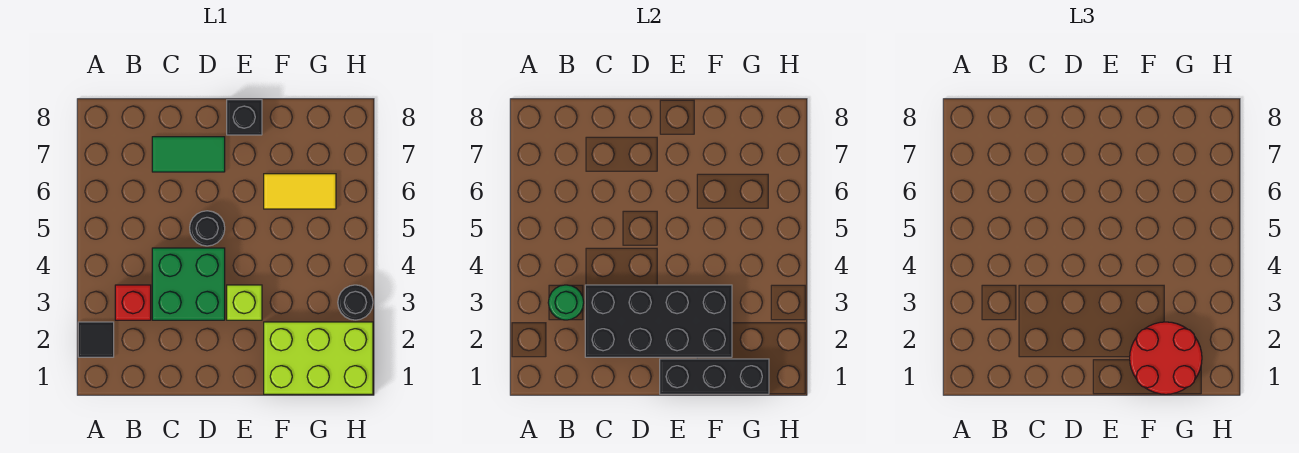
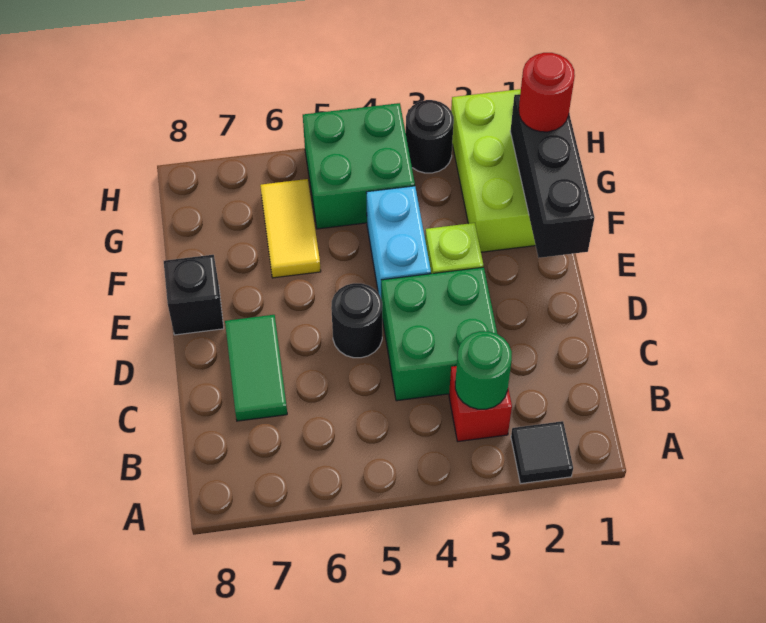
black 2x4 brick [585,285,732,357] -> none
none -> cyan 1x2 brick [366,186,431,297]
red 2x2 round brick [1130,322,1202,394] -> red 1x1 round brick [519,53,575,132]
none -> green 2x2 brick [303,103,415,229]

